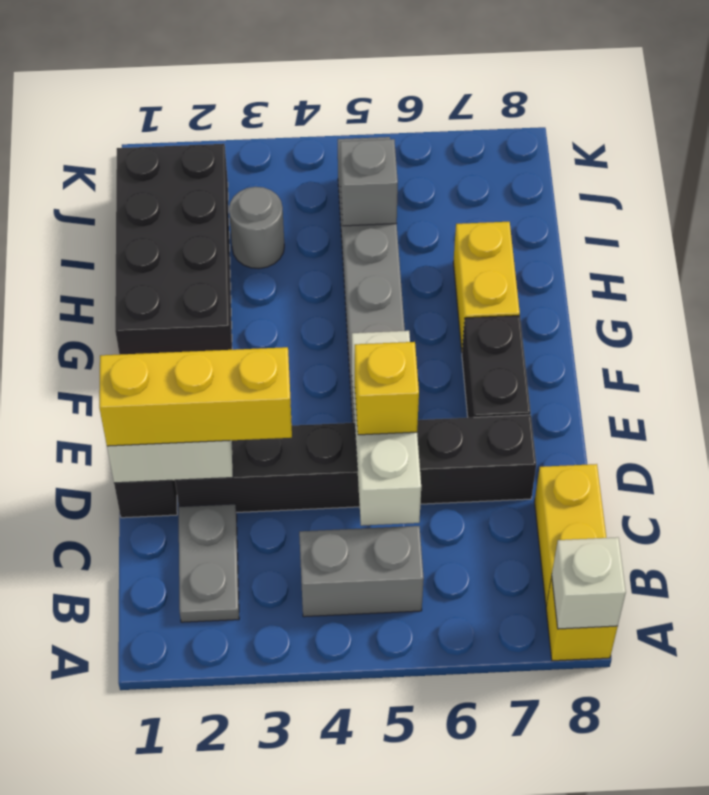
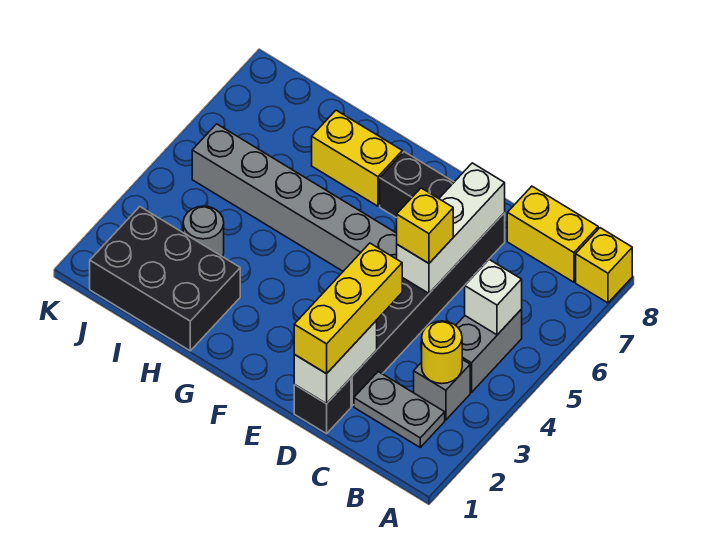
white 1x1 brick [552,537,626,629] -> white 1x1 brick moved to [465,260,522,335]
none -> yellow 1x1 round brick [422,321,462,384]
white 1x3 brick [352,331,421,526] -> white 1x3 brick turned to [397,163,505,293]
black 2x4 brick [115,144,232,355] -> black 2x3 brick [90,207,240,351]
grey 1x1 brick [340,139,398,226] -> grey 1x1 brick moved to [414,359,470,420]

